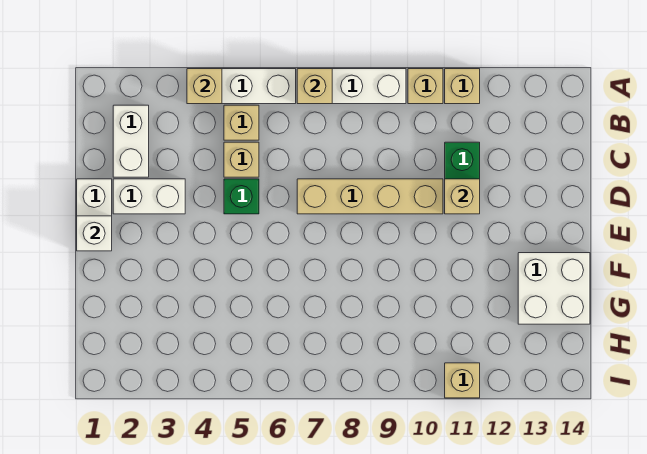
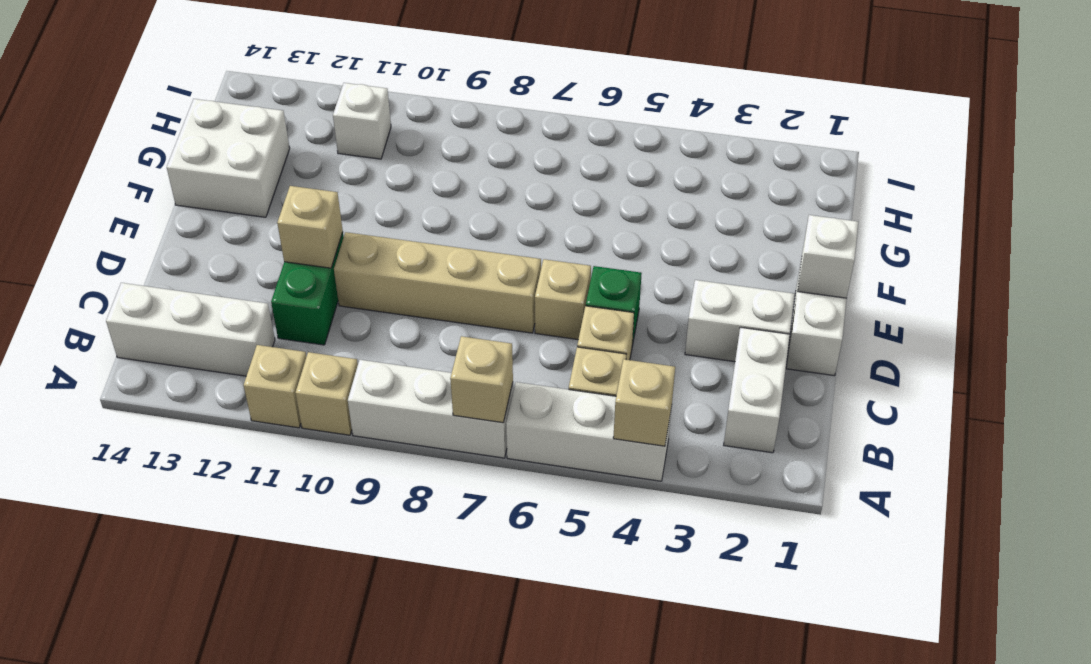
none -> white 1x3 brick [106,283,275,376]
none -> white 1x1 brick [333,83,391,159]
tan 1x1 brick [445,363,480,398] -> tan 1x1 brick moved to [535,259,591,339]

